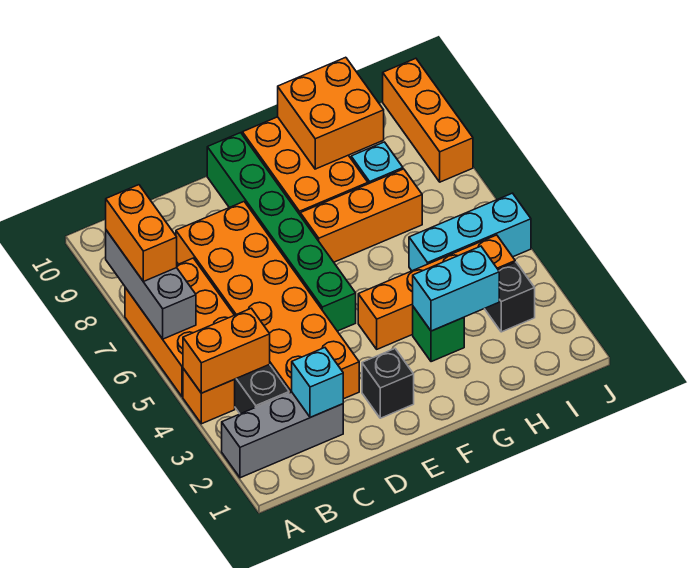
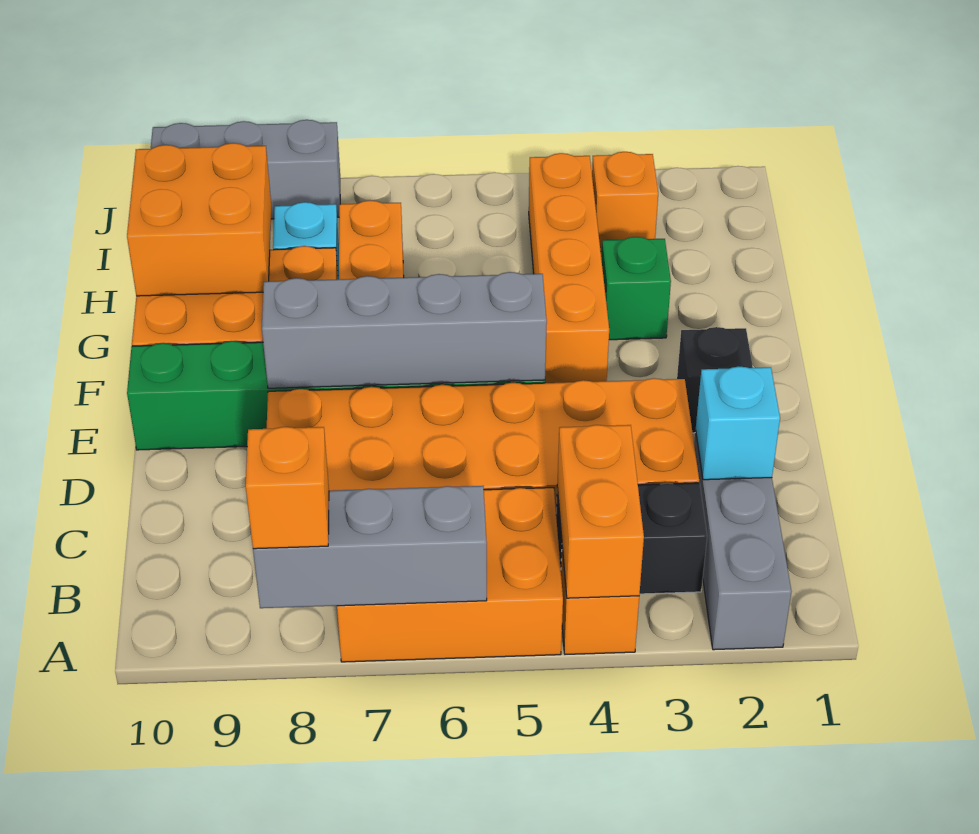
orange 1x2 brick [106,185,177,281] -> orange 1x1 brick [246,427,329,549]
none -> grey 1x4 brick [262,272,547,388]
cyan 1x2 brick [413,246,499,331] -> none
cyan 1x3 brick [409,193,531,271] -> none
black 1x1 brick [485,262,535,332] -> orange 1x1 brick [592,152,658,252]
orange 1x3 brick [383,58,473,182] -> grey 1x3 brick [151,120,340,219]

